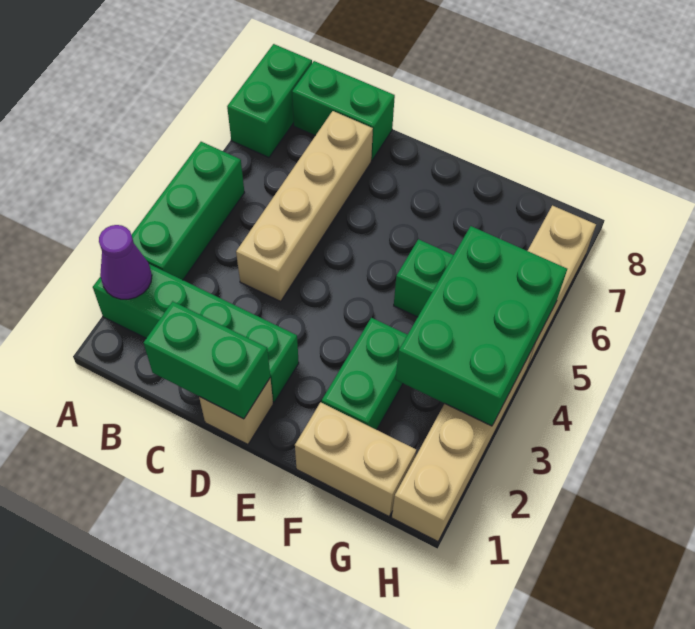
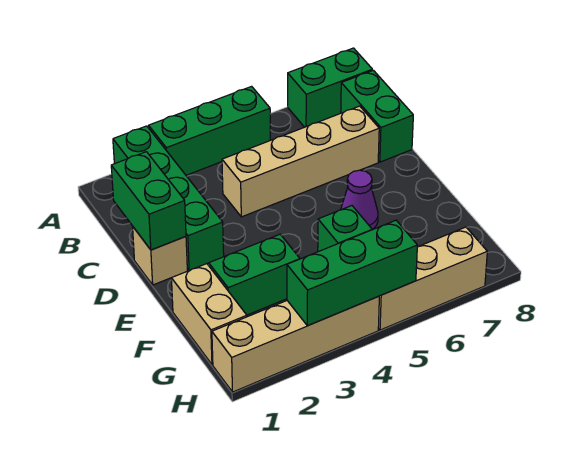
purple 1x1 cone [99,225,152,299] -> purple 1x1 cone moved to [341,170,378,229]
green 2x3 brick [396,226,567,426] -> green 1x3 brick [287,220,417,326]

